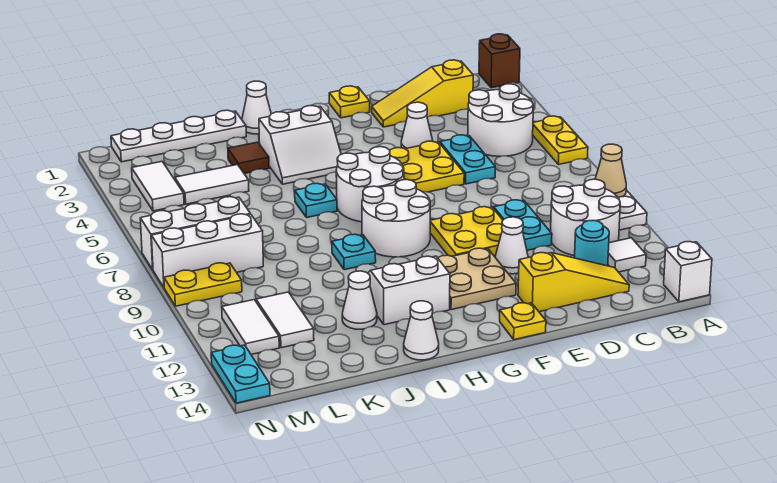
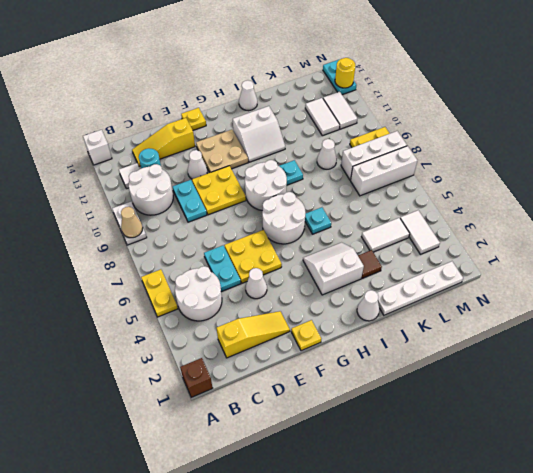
white 1x1 cone [342,271,377,329] -> white 1x1 cone moved to [317,139,337,169]
none -> yellow 1x1 round brick [335,58,355,88]

